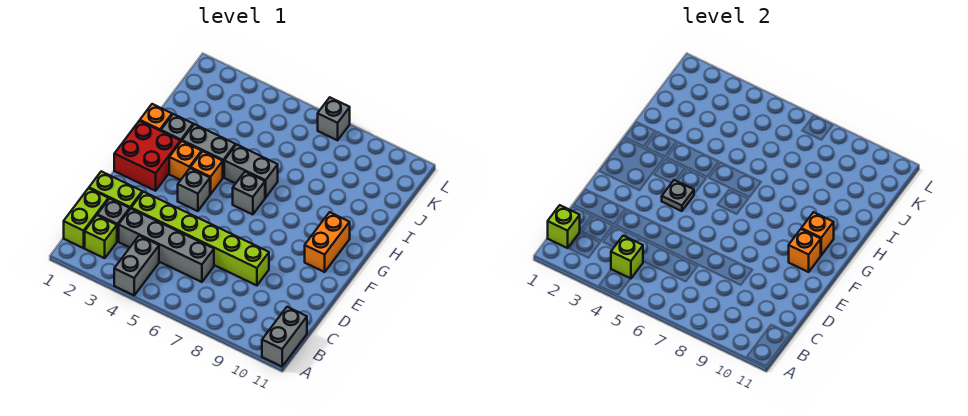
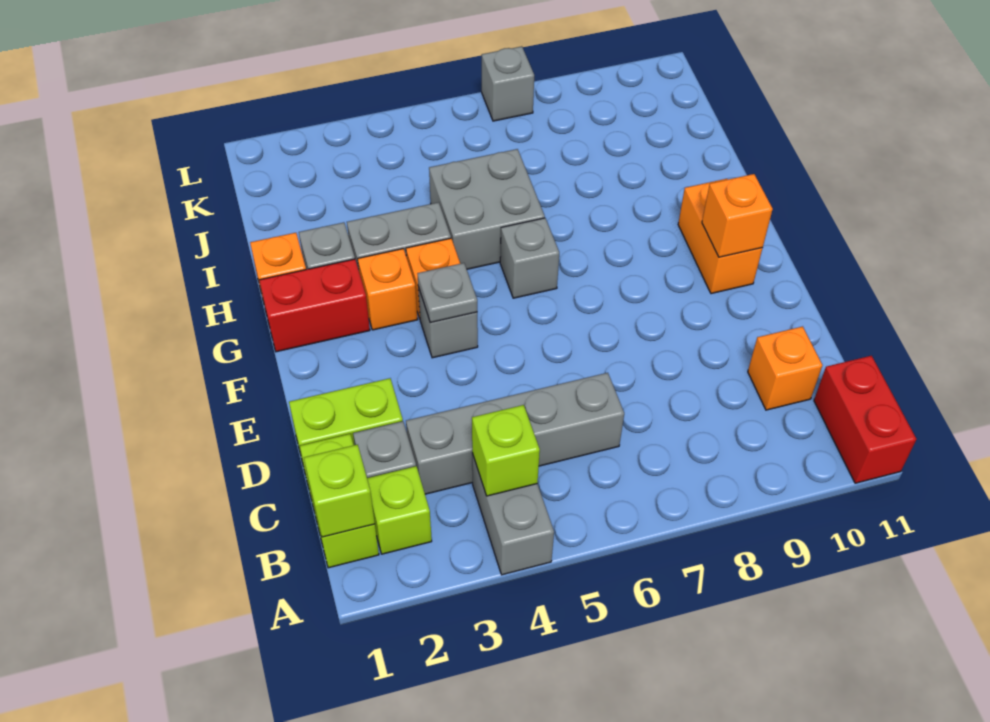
grey 1x2 brick [262,307,307,366] -> red 1x2 brick [814,356,916,483]
lime 1x6 brick [131,192,269,285] -> none
red 2x2 brick [114,121,181,191] -> red 1x2 brick [259,259,370,352]
orange 1x1 brick [801,212,834,255] -> orange 1x1 brick moved to [748,326,822,410]
grey 1x2 brick [224,145,278,198] -> grey 2x2 brick [429,149,545,269]

